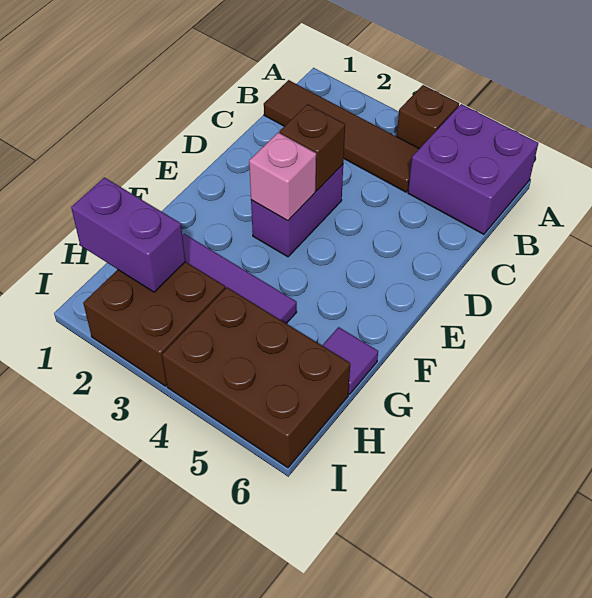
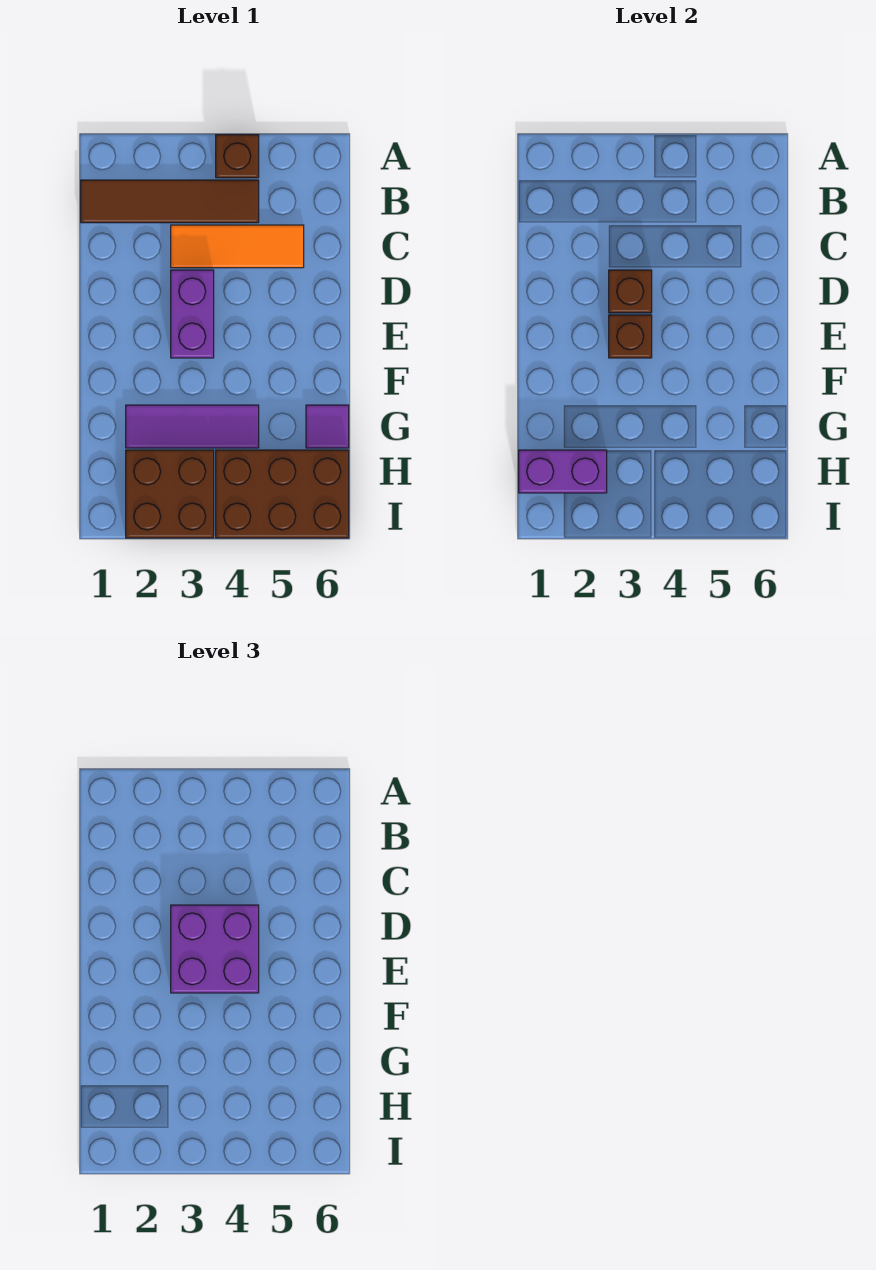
purple 2x2 brick [408,104,538,234] -> purple 2x2 brick moved to [171,905,259,993]
none -> orange 1x3 tile [171,225,304,268]
pink 1x1 brick [249,133,316,221] -> brown 1x1 brick [609,315,652,358]

